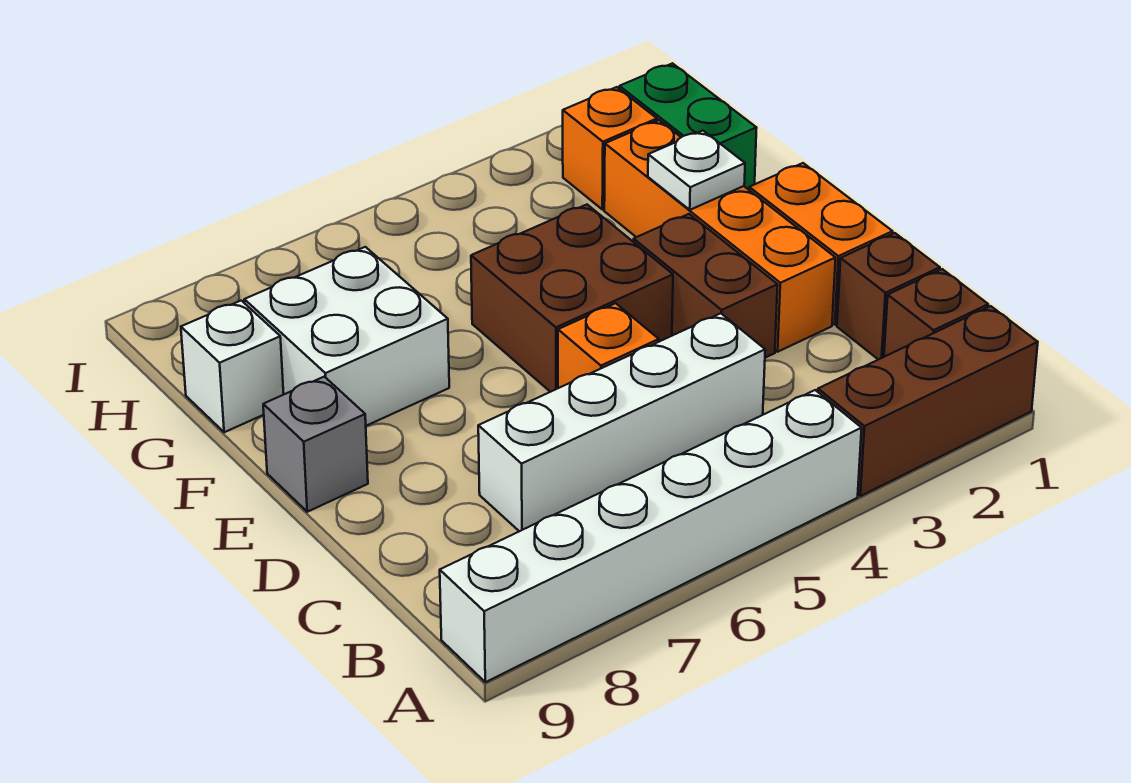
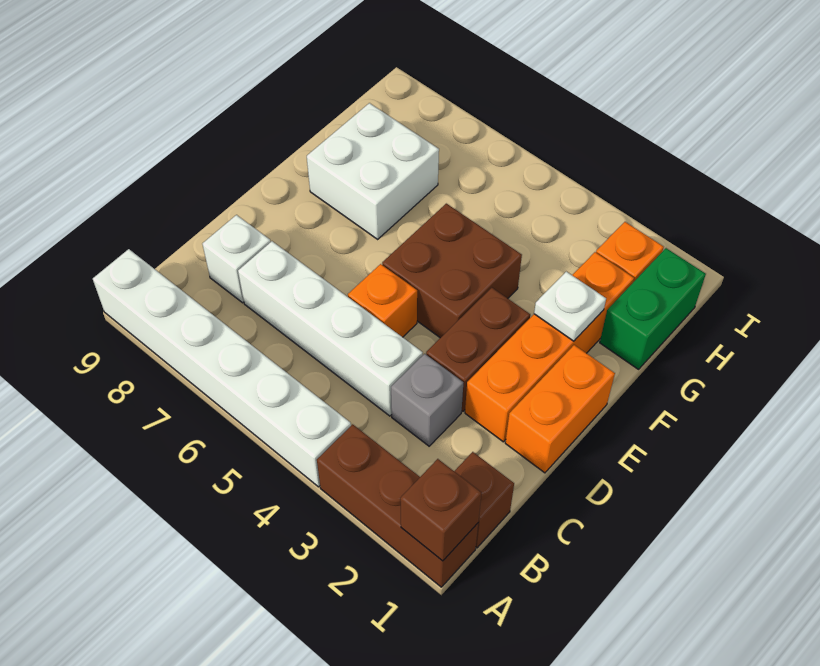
brown 1x1 brick [837,233,940,360] -> brown 1x1 brick moved to [400,459,481,561]
grey 1x1 brick [263,377,368,512] -> grey 1x1 brick moved to [391,354,463,446]
white 1x1 brick [181,301,284,432] -> white 1x1 brick moved to [202,215,271,303]

